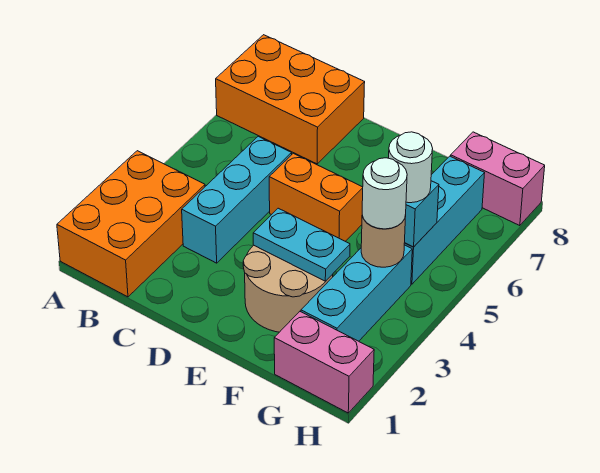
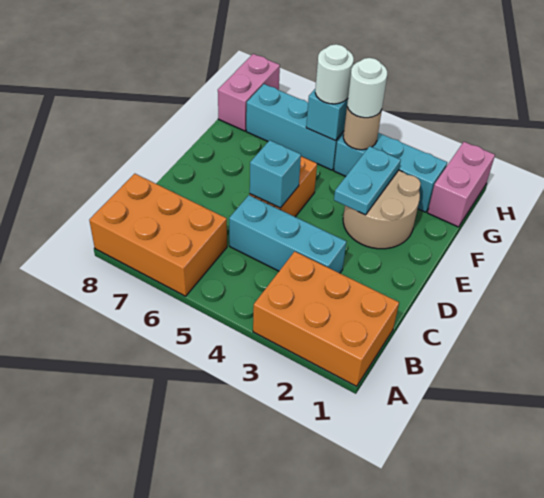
orange 2x3 brick [216,35,365,164] -> orange 2x3 brick turned to [89,174,227,296]
none -> cyan 1x1 brick [250,140,301,208]

